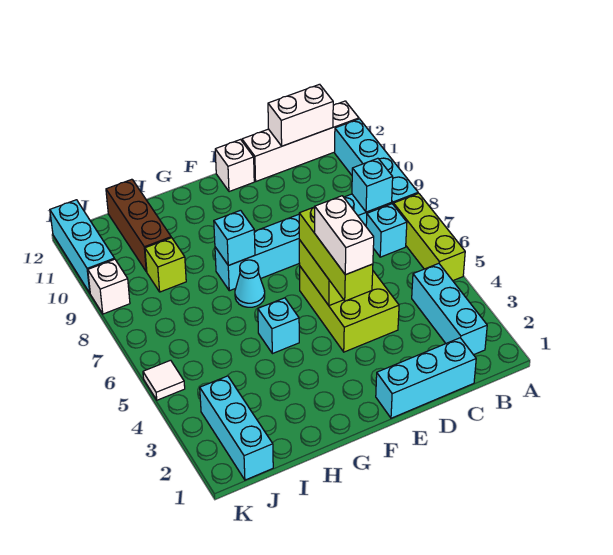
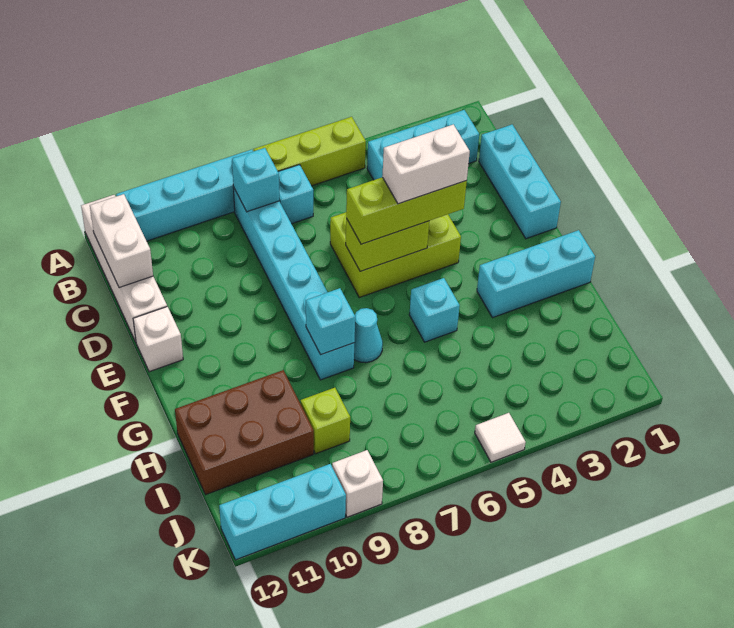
brown 1x3 brick [106,179,171,272] -> brown 2x3 brick [175,370,314,494]
cyan 1x3 brick [200,376,273,480] -> cyan 1x3 brick moved to [477,230,595,318]

